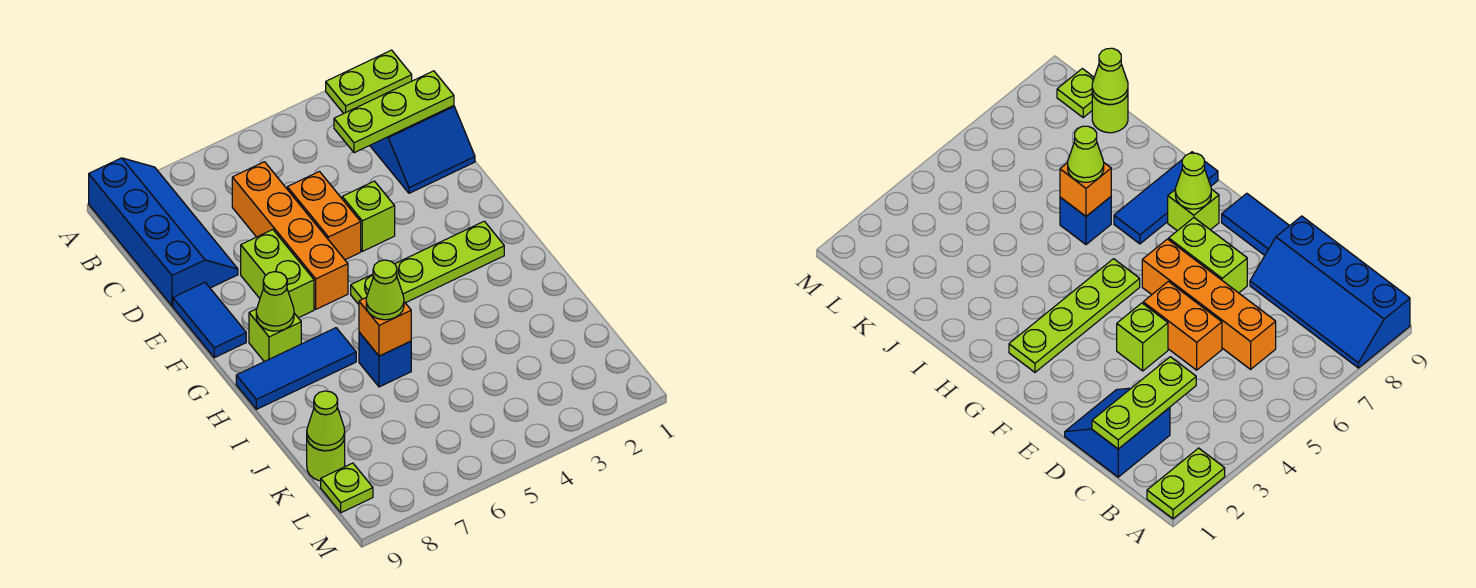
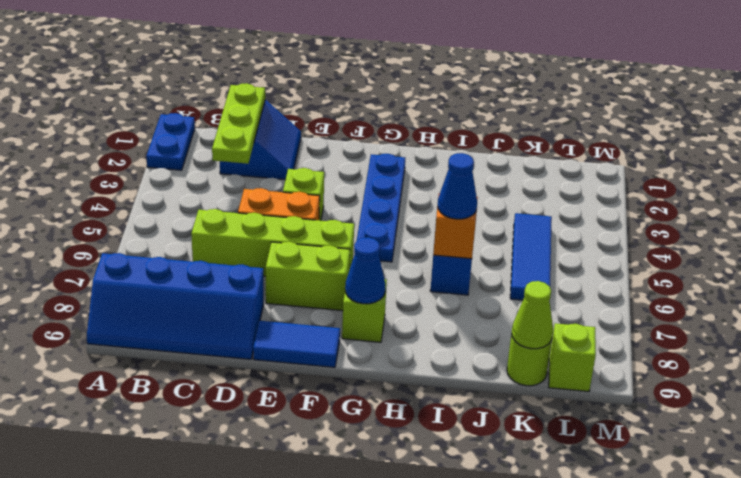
lime 1x2 plate [326,50,412,113] -> blue 1x2 plate [146,113,195,170]
blue 2x4 slope [89,158,238,306] -> blue 2x4 slope turned to [87,253,264,359]
orange 1x4 brick [232,162,348,309] -> lime 1x4 brick [191,209,354,276]
lime 1x4 plate [351,221,504,304] -> blue 1x4 plate [357,154,405,262]
lime 1x1 cone [256,272,294,331] -> blue 1x1 cone [345,237,385,304]
blue 1x3 tile [236,328,356,409] -> blue 1x3 tile moved to [510,213,552,300]
lime 1x1 cone [366,260,404,320] -> blue 1x1 cone [438,153,477,219]
lime 1x1 plate [321,463,373,513] -> lime 1x1 brick [549,323,596,392]

